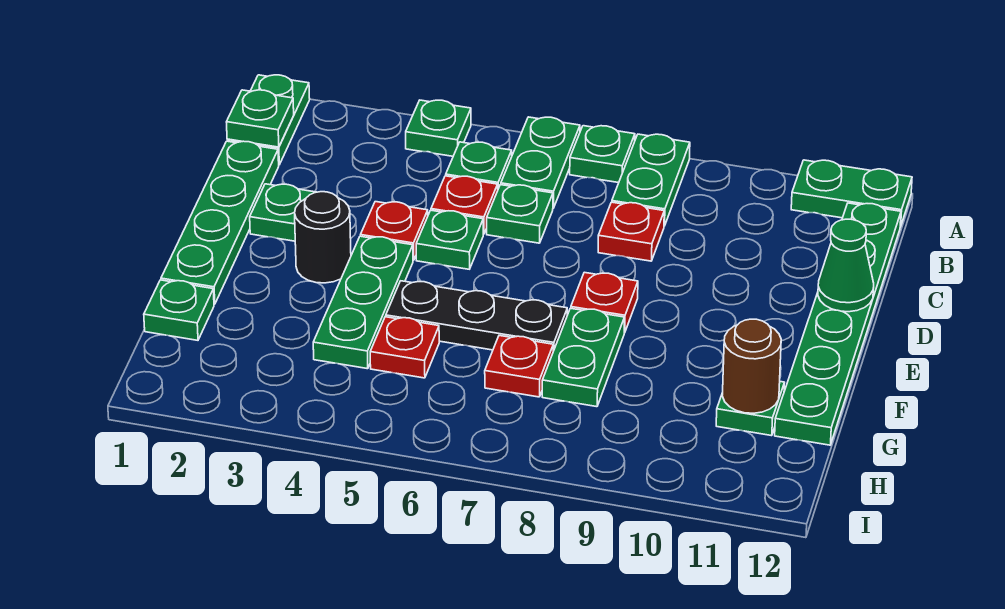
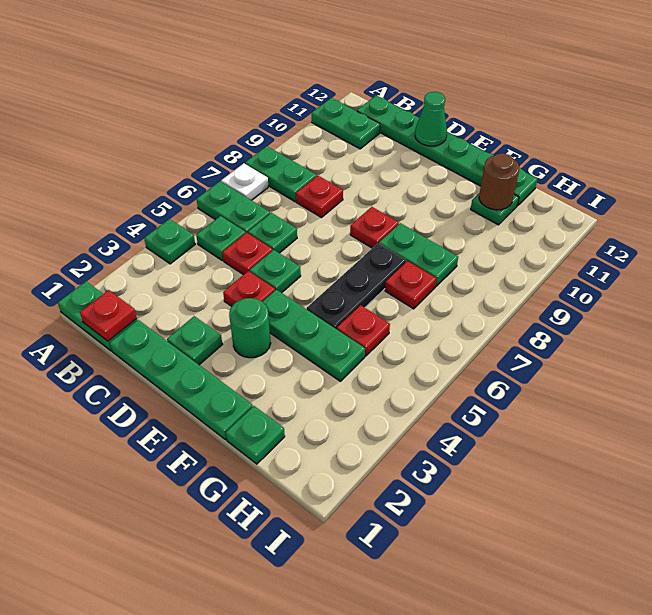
green 1x1 plate [570,126,635,183] -> white 1x1 plate [221,163,268,200]
green 1x2 plate [791,160,912,227] -> green 1x2 plate turned to [312,98,380,149]
green 1x1 plate [227,90,294,147] -> red 1x1 plate [80,290,137,341]
black 1x1 round brick [295,192,351,283] -> green 1x1 round brick [229,298,271,358]

